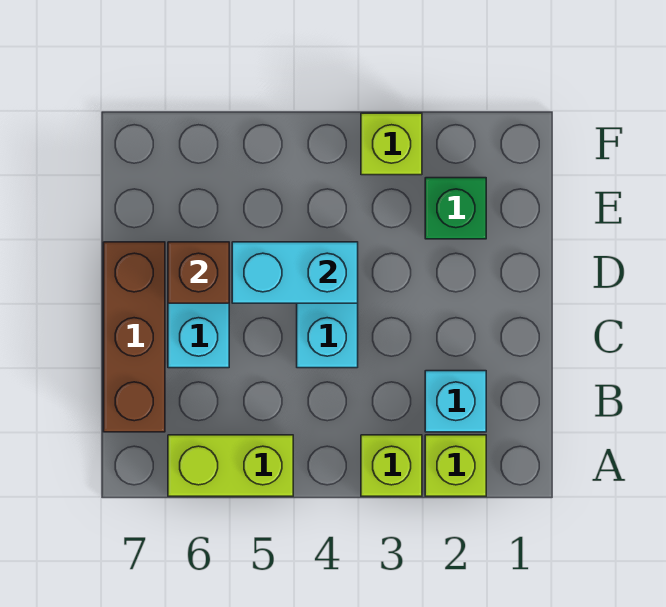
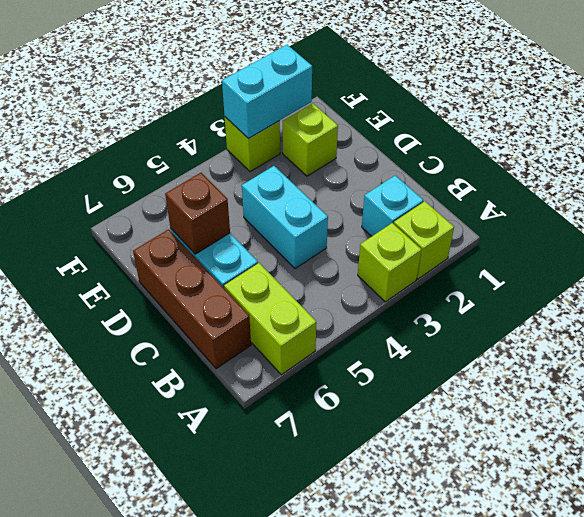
lime 1x2 brick [168,435,293,496] -> lime 1x2 brick turned to [224,263,316,375]
cyan 1x2 brick [232,242,358,303] -> cyan 1x2 brick moved to [222,45,312,139]
green 1x1 brick [425,178,486,239] -> lime 1x1 brick [282,103,338,176]

